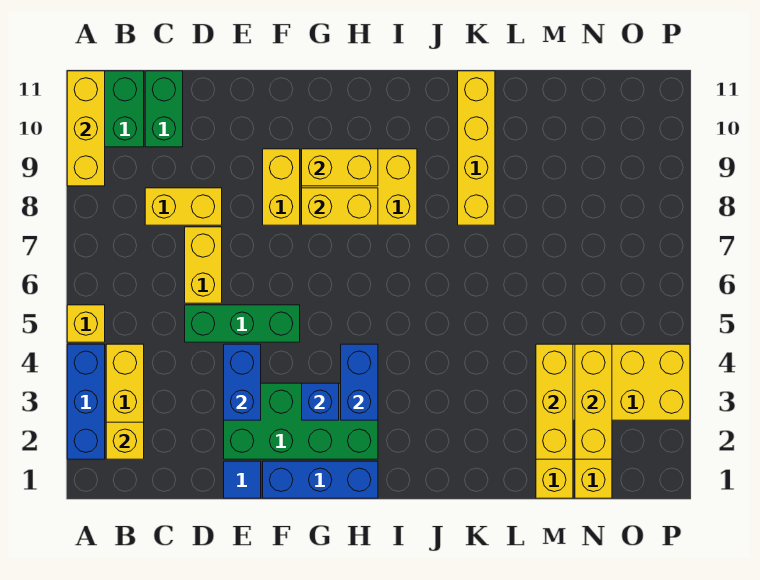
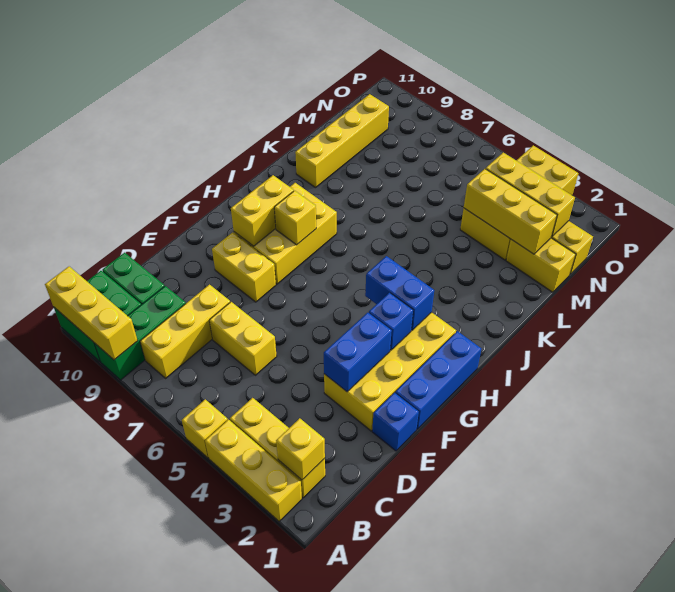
blue 1x3 brick [67,344,105,459] -> yellow 1x3 brick [205,420,302,521]
yellow 1x2 brick [145,188,222,225] -> yellow 1x3 brick [140,285,230,378]
green 1x3 brick [185,305,300,342] -> green 1x3 brick moved to [94,286,186,380]
blue 1x1 tile [224,461,261,498] -> blue 1x1 brick [372,393,419,451]
green 2x4 brick [224,383,378,459] -> yellow 2x4 brick [324,312,456,431]
blue 1x2 brick [224,344,261,420] -> blue 1x2 brick turned to [324,313,392,392]
yellow 1x2 brick [302,188,378,225] -> yellow 1x1 brick [274,191,316,245]
yellow 1x4 brick [458,71,495,225] -> yellow 1x4 brick turned to [295,94,389,188]

